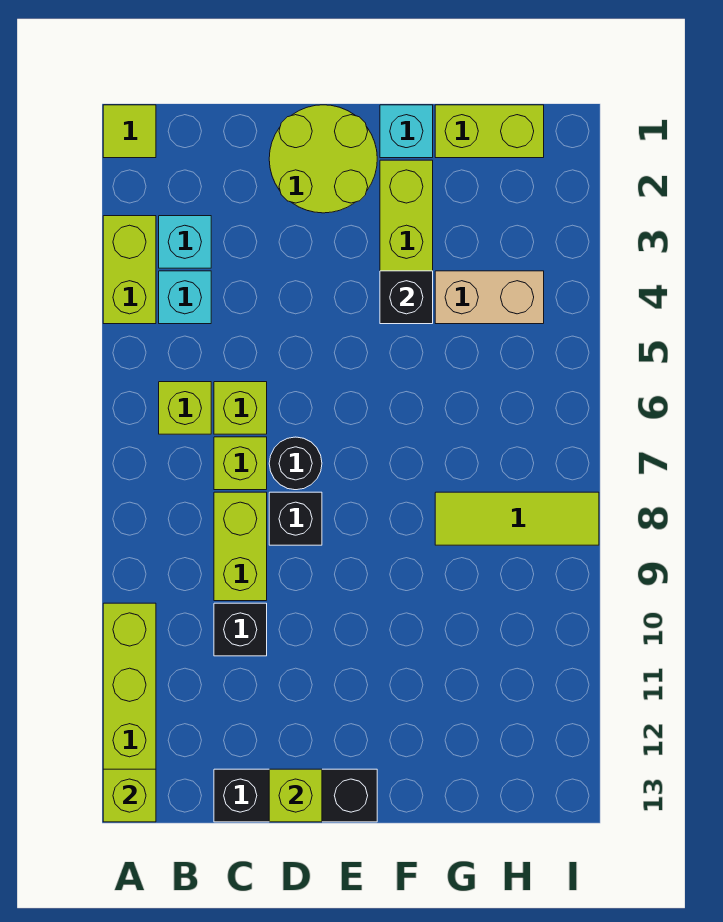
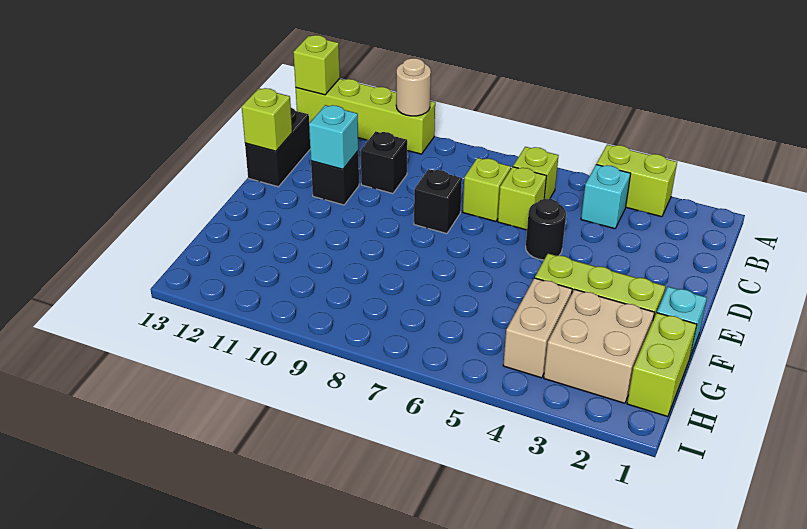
lime 1x1 tile [103,105,156,158] -> none
none -> tan 1x1 round brick [396,58,431,116]
cyan 1x1 brick [159,216,211,268] -> cyan 1x1 brick moved to [309,105,358,169]
lime 1x2 brick [214,492,267,601] -> none
black 1x3 brick [214,769,377,822] -> black 1x2 brick [245,108,310,187]
lime 2x2 round brick [269,105,377,213] -> none
black 1x1 round brick [269,437,322,490] -> black 1x1 round brick moved to [526,199,566,260]
black 1x1 brick [380,271,433,324] -> black 1x1 brick moved to [311,151,359,205]
none -> tan 2x2 brick [544,289,654,403]
lime 1x3 tile [435,492,599,545] -> none

